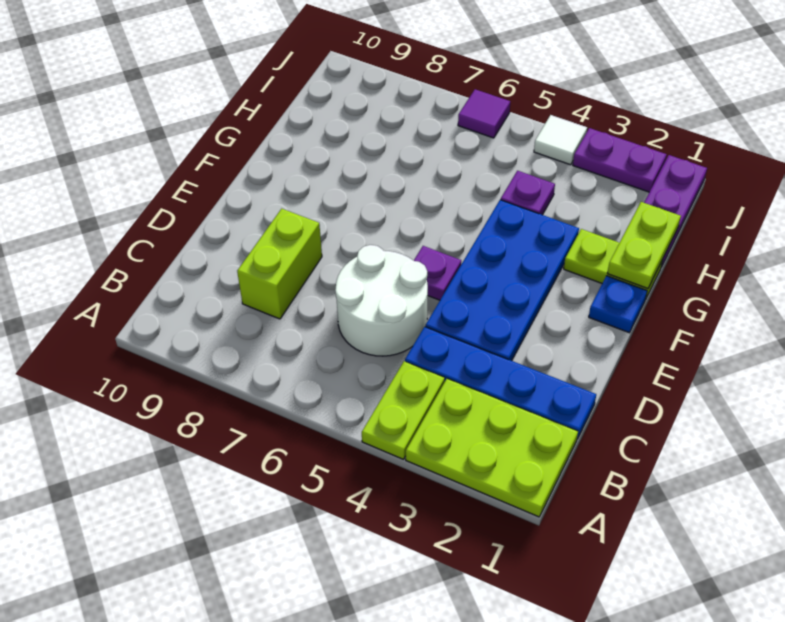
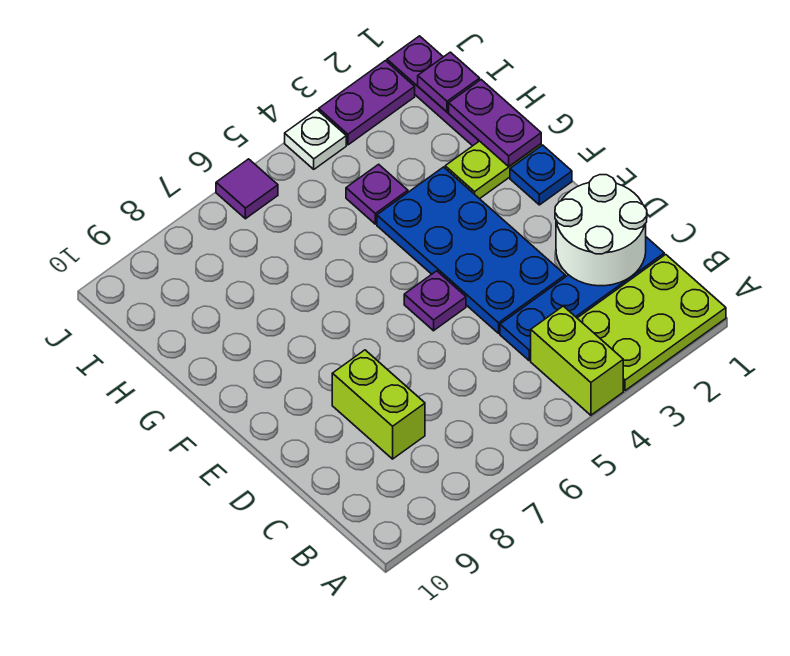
lime 1x2 plate [362,361,445,459] -> lime 1x2 brick [531,306,623,415]
white 2x2 round brick [335,245,428,356] -> white 2x2 round brick moved to [555,175,647,286]
lime 1x2 plate [607,202,681,288] -> purple 1x2 plate [449,80,541,166]
none -> purple 1x1 plate [418,52,480,112]
white 1x1 tile [534,115,587,165] -> white 1x1 plate [285,110,346,169]

